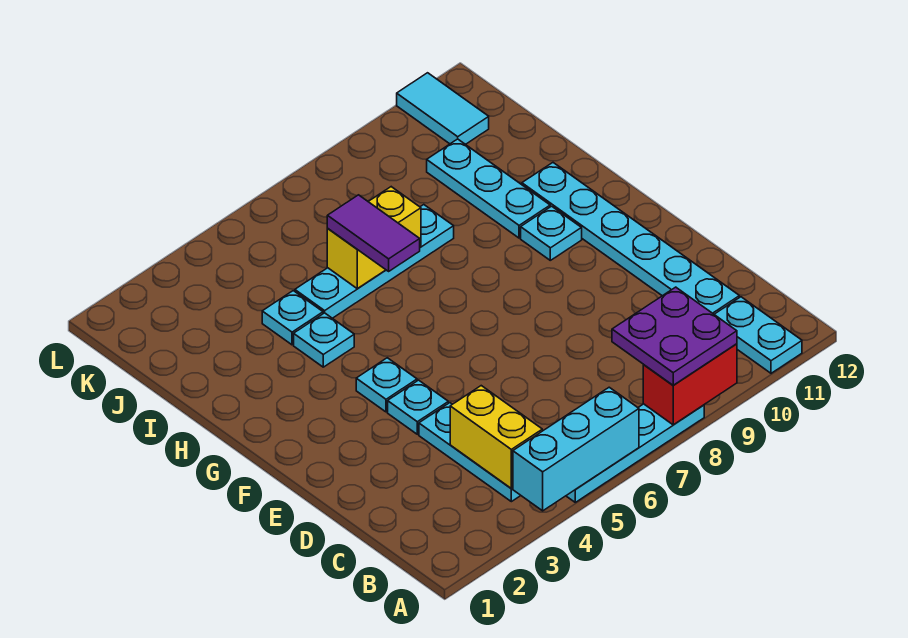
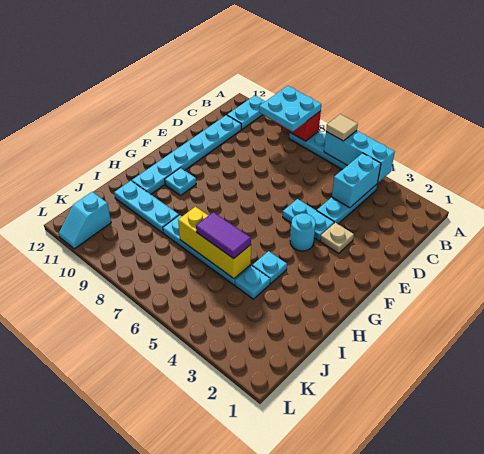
none -> tan 1x1 tile [326,114,358,141]
purple 2x2 plate [612,287,737,385] -> cyan 2x2 plate [259,86,321,132]
yellow 1x2 brick [450,386,542,489] -> cyan 1x2 brick [332,153,381,208]
none -> tan 1x1 plate [320,223,354,253]
cyan 1x1 plate [388,380,448,434] -> cyan 1x2 plate [283,199,334,241]
cyan 1x1 plate [356,358,417,412] -> cyan 1x1 round brick [290,213,316,251]
purple 1x2 tile [327,195,420,271] -> purple 1x2 tile turned to [196,212,251,259]
cyan 1x3 plate [427,139,550,238] -> cyan 1x3 plate turned to [114,181,179,233]
yellow 1x2 brick [327,187,421,288] -> yellow 1x3 brick [178,207,251,279]
cyan 1x2 tile [397,73,489,144] -> cyan 1x2 slope [59,192,111,249]

